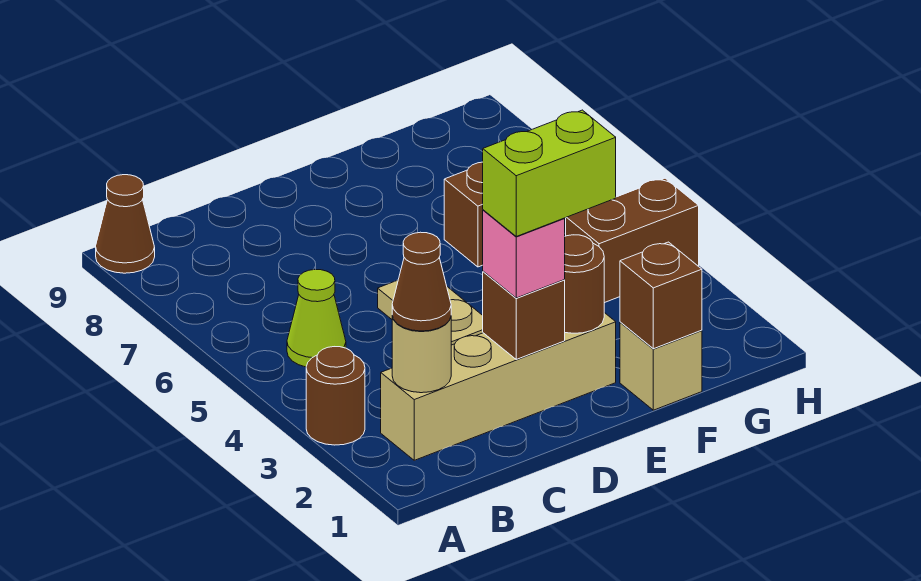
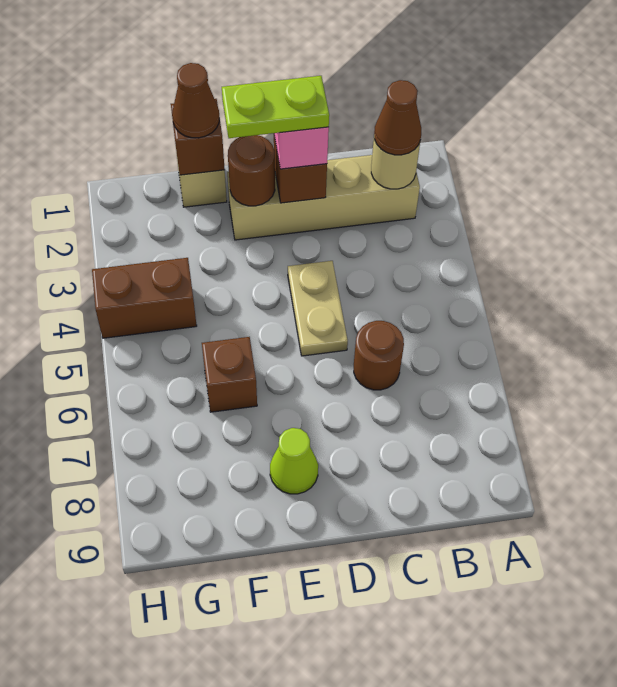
brown 1x1 round brick [306,347,365,445] -> brown 1x1 round brick moved to [354,321,404,390]
brown 1x1 cone [96,175,155,273] -> brown 1x1 cone moved to [172,63,219,138]
lime 1x1 cone [287,269,346,367] -> lime 1x1 cone moved to [270,428,318,494]
lime 1x2 brick [483,110,616,236] -> lime 1x2 plate [222,76,329,138]

